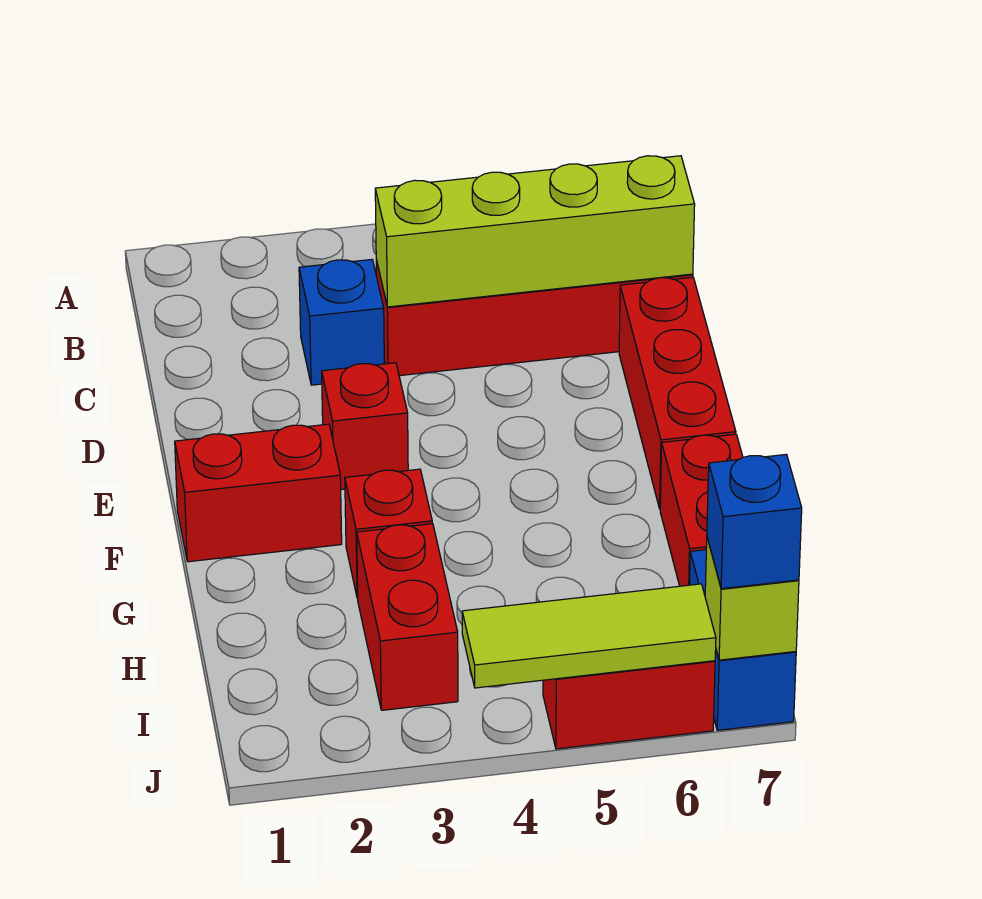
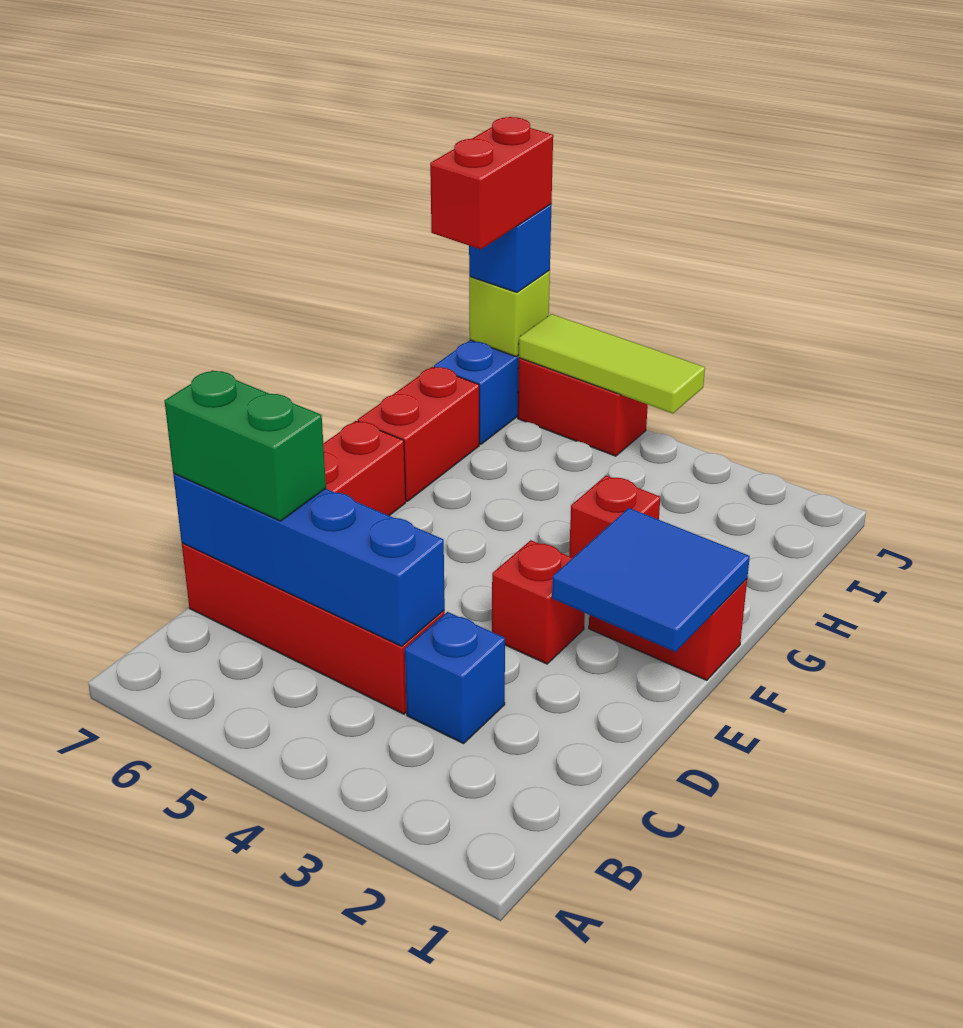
lime 1x4 brick [375,156,695,307] -> blue 1x4 brick [173,474,445,646]
none -> green 1x2 brick [165,371,326,521]
none -> blue 2x2 tile [552,508,750,652]
red 1x2 brick [357,524,458,710] -> red 1x2 brick moved to [430,117,553,249]

